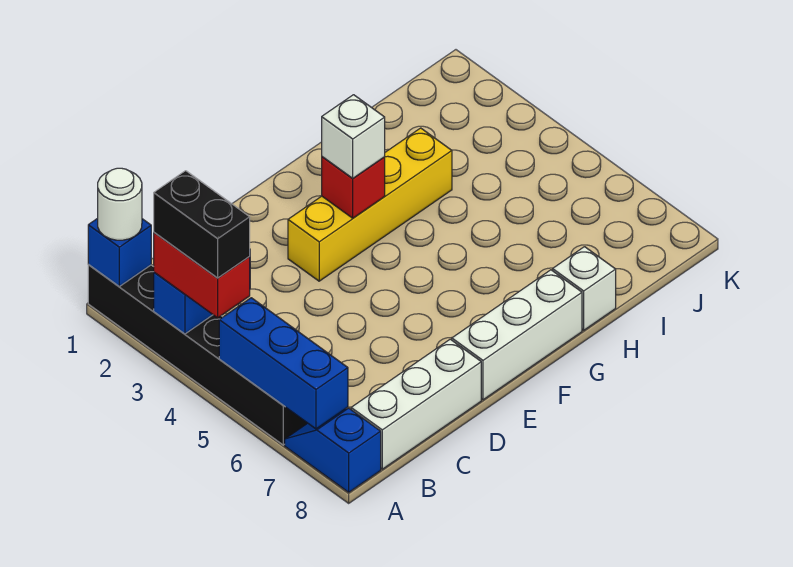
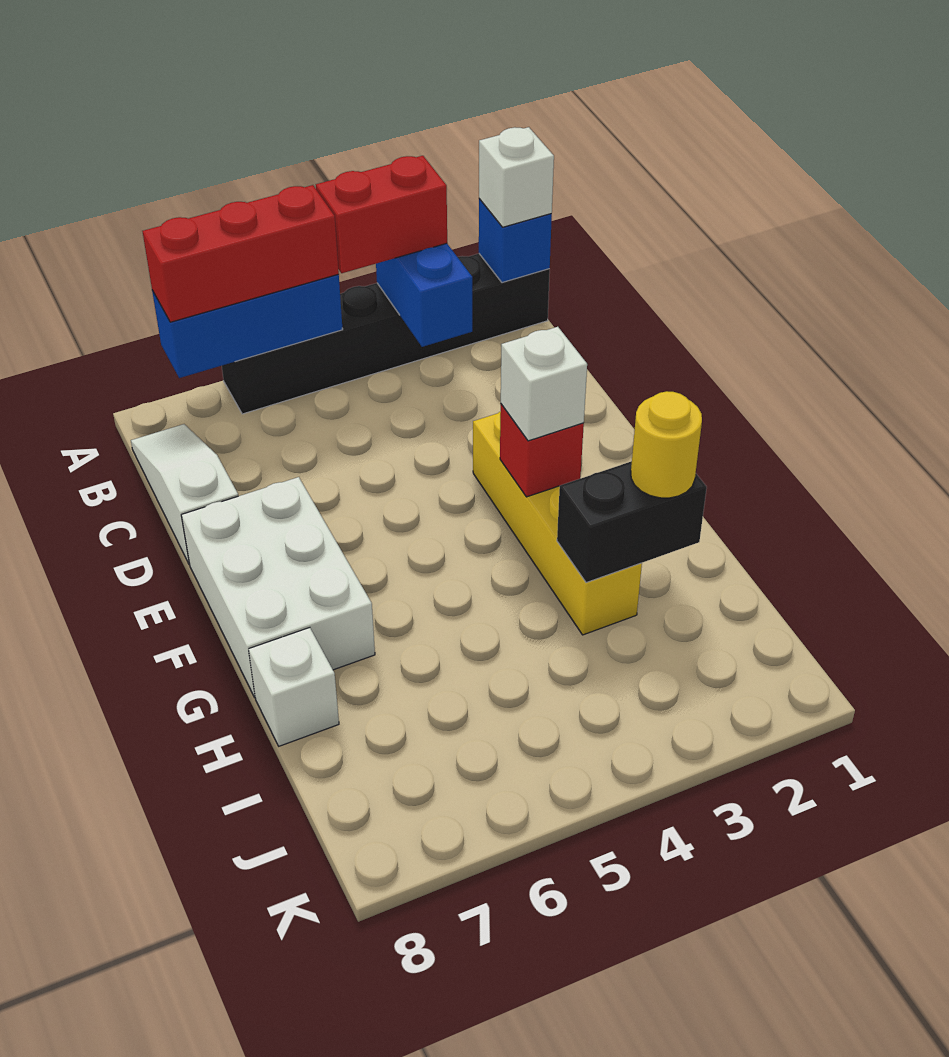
white 1x1 round brick [98,168,142,240] -> white 1x1 brick [479,127,554,227]
black 1x2 brick [154,171,250,278] -> black 1x2 brick moved to [557,461,707,583]
none -> red 1x3 brick [143,185,339,322]
blue 1x2 slope [285,408,381,492] -> none
white 1x3 brick [351,339,481,469] -> white 1x3 slope [131,424,238,564]
white 1x3 brick [452,270,582,400] -> white 2x3 brick [181,477,375,697]
none -> yellow 1x1 round brick [631,391,702,498]

